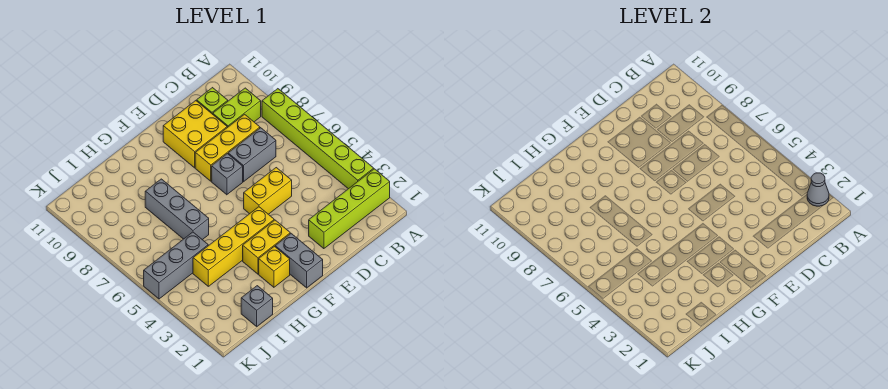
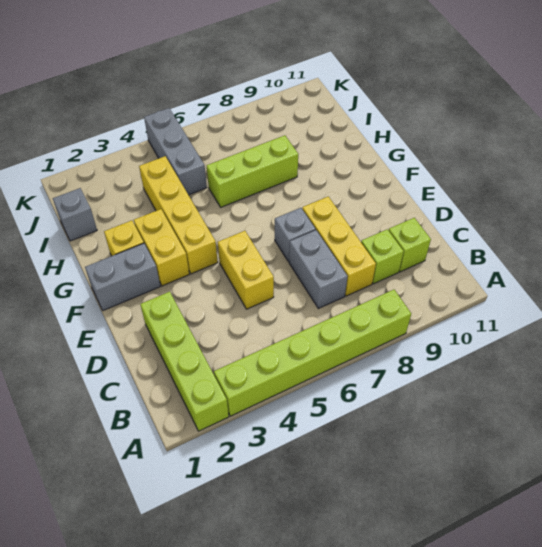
grey 1x1 cone [807,173,829,206] -> none
lime 1x2 brick [213,88,261,127] -> lime 1x1 brick [361,229,404,284]
yellow 2x2 brick [163,101,227,168] -> none
grey 1x3 brick [145,179,209,240] -> lime 1x3 brick [207,135,298,207]

